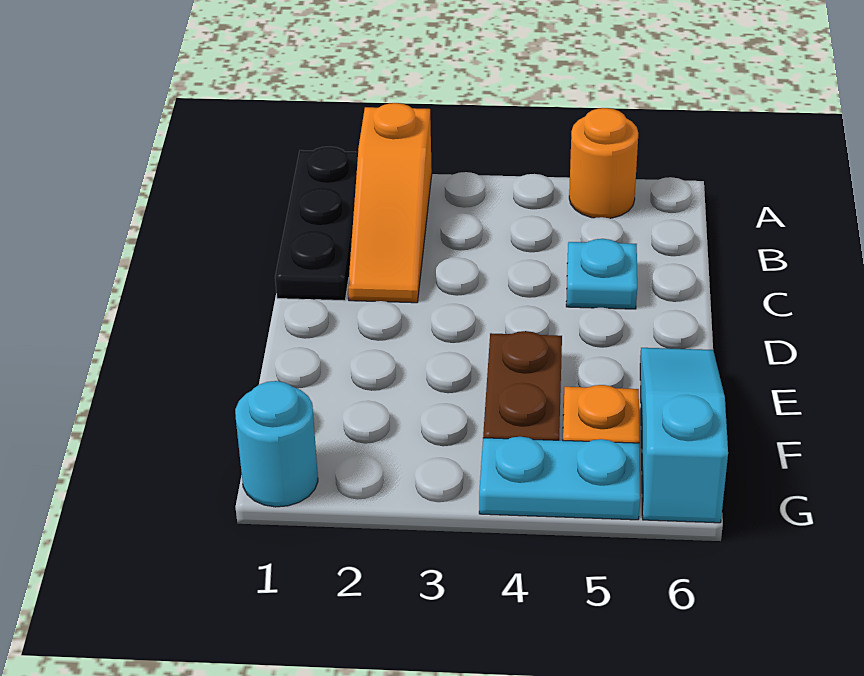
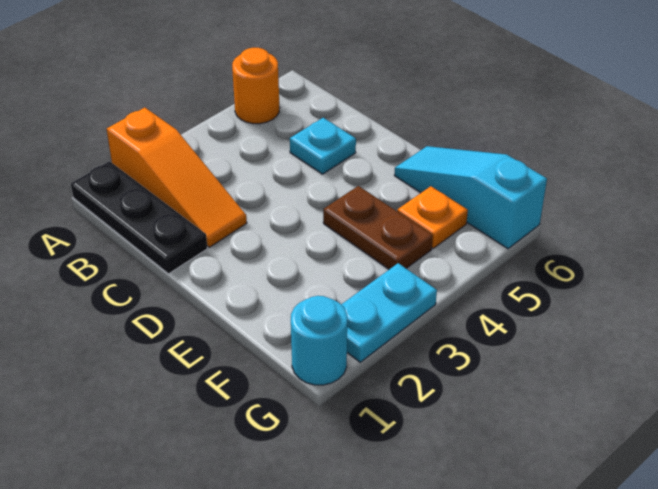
cyan 1x2 plate [479,437,640,520] -> cyan 1x2 plate moved to [341,263,437,362]

